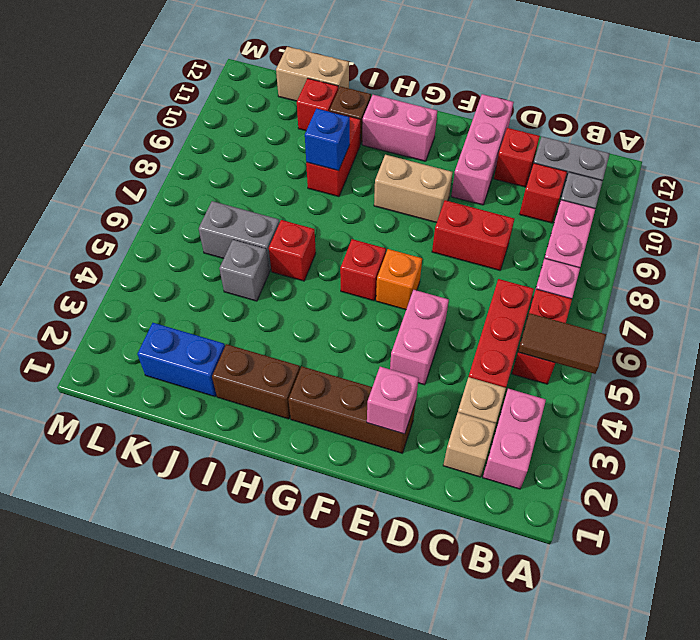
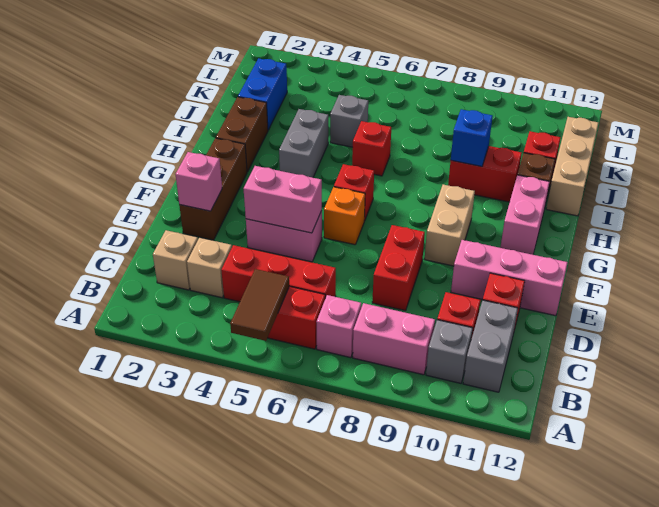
pink 1x2 brick [483,389,546,489] -> pink 1x2 brick moved to [244,166,322,233]
grey 1x2 brick [199,201,280,271] -> grey 1x2 brick moved to [279,109,328,178]
tan 1x2 brick [276,47,349,101] -> tan 1x3 brick [546,117,598,216]

